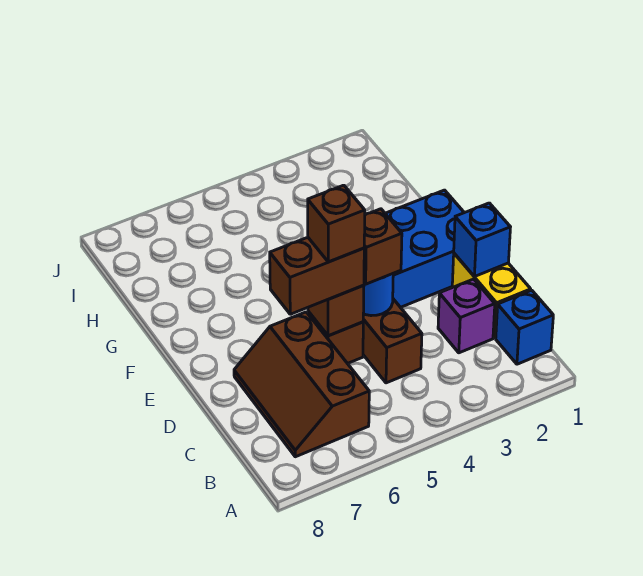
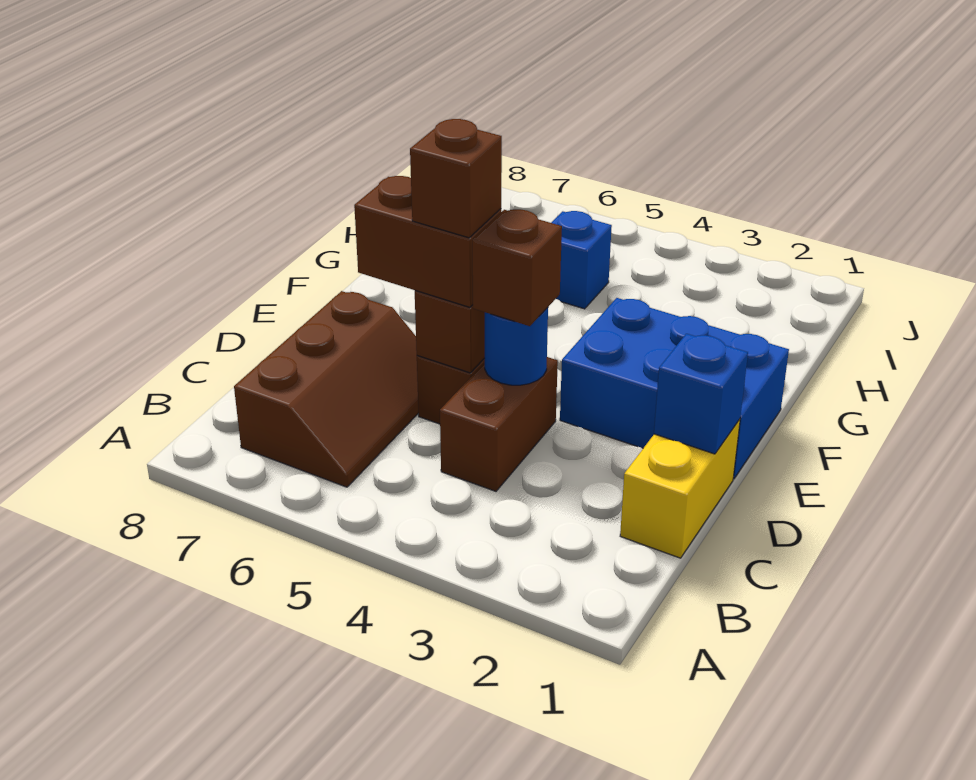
blue 1x1 brick [496,290,553,364] -> blue 1x1 brick moved to [551,211,612,309]
brown 2x3 slope [234,312,369,457] -> brown 2x3 slope turned to [234,291,418,487]
purple 1x1 brick [438,279,495,353] -> none

